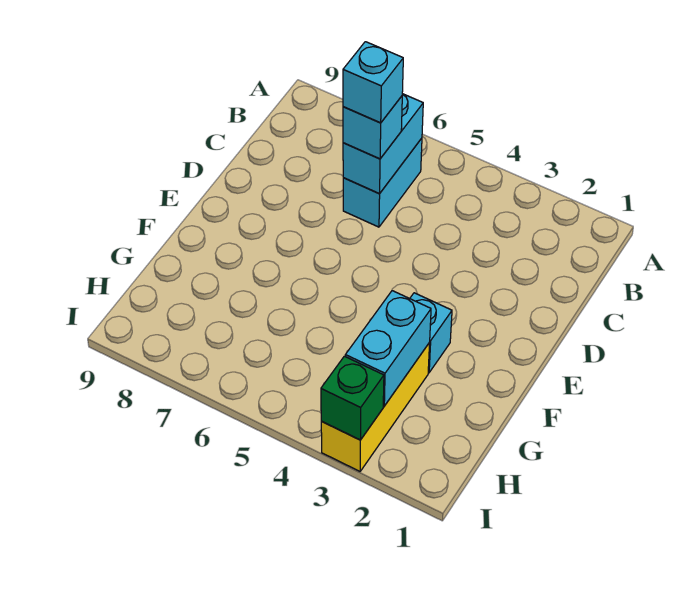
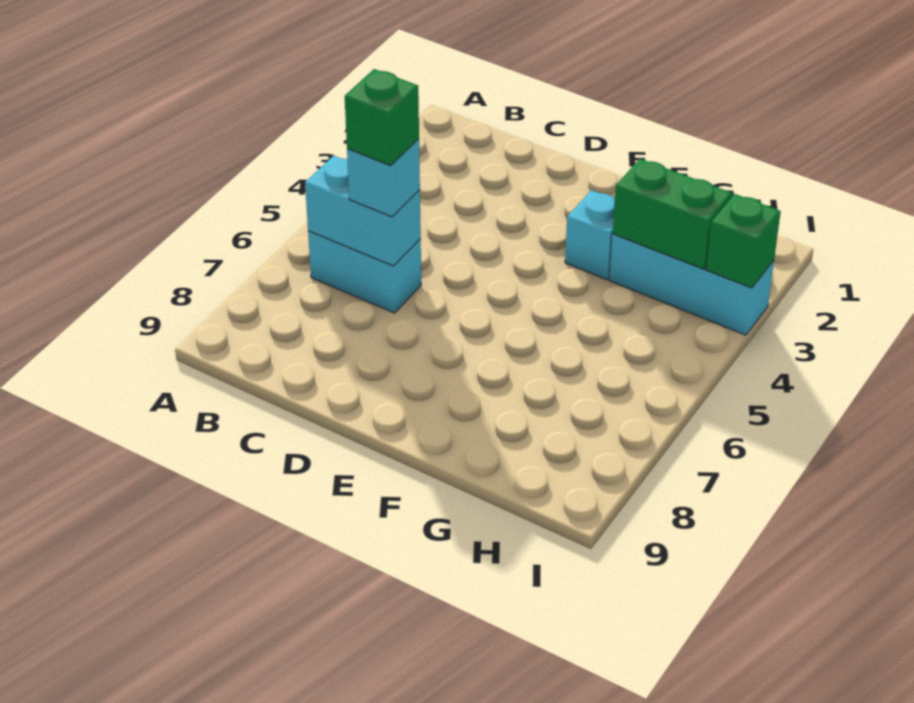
cyan 1x1 brick [343,42,403,123] -> green 1x1 brick [345,69,419,166]
yellow 1x3 brick [321,343,430,471] -> cyan 1x3 brick [610,234,774,335]
cyan 1x2 brick [345,291,431,406] -> green 1x2 brick [613,159,732,269]

